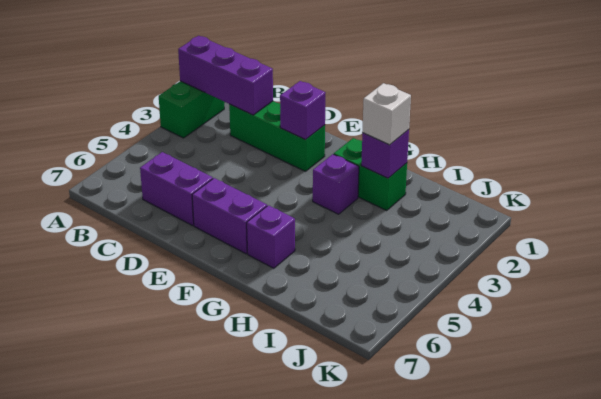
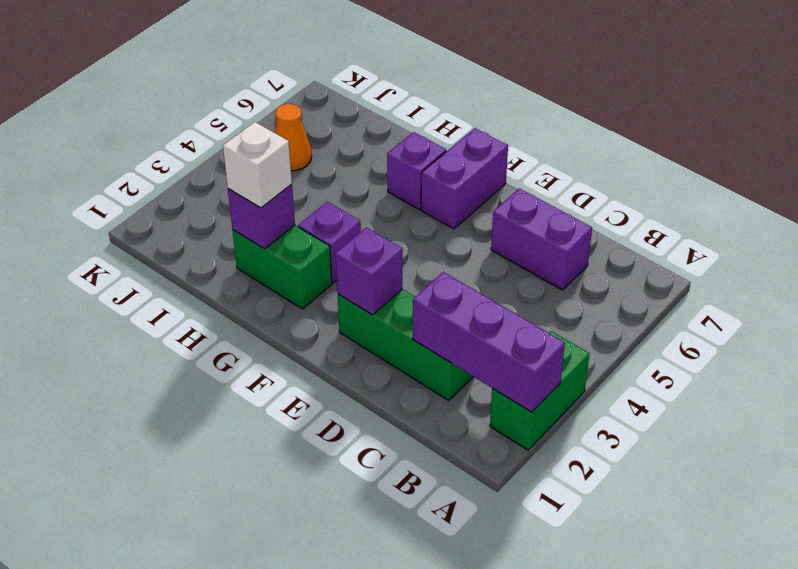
purple 1x2 brick [192,178,267,254] -> purple 1x2 brick turned to [421,128,508,229]
none -> orange 1x1 cone [275,104,312,171]

